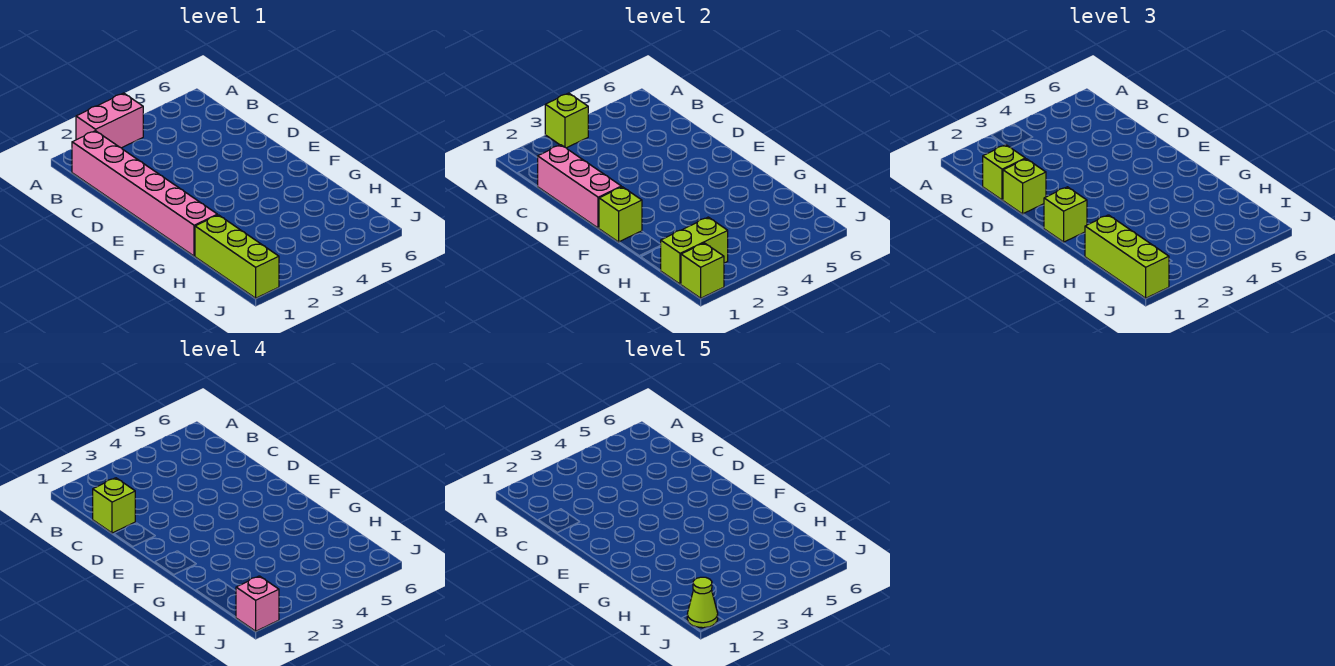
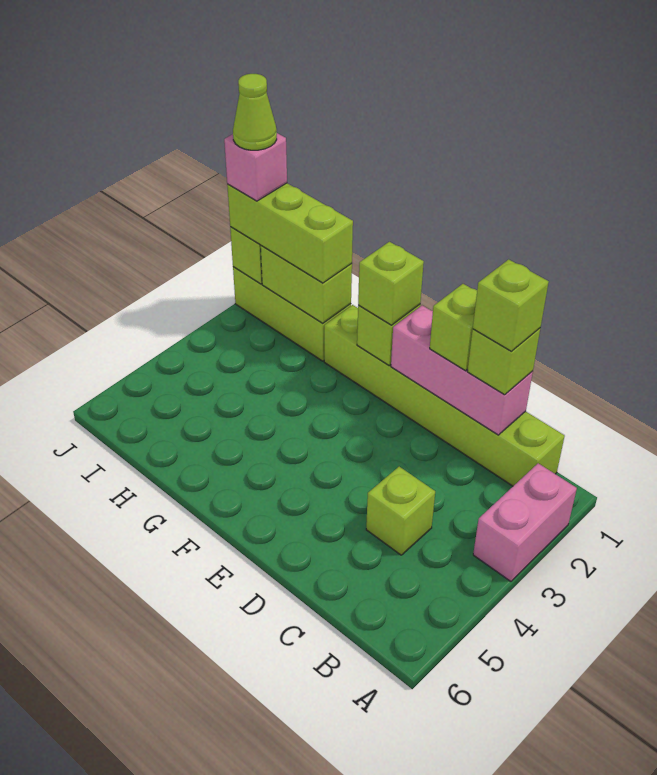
lime 1x1 brick [545,93,588,148] -> lime 1x1 brick moved to [366,467,435,555]
pink 1x6 brick [72,131,217,256] -> lime 1x6 brick [324,305,565,486]
lime 1x2 brick [660,217,728,284] -> lime 1x2 brick turned to [261,246,352,323]

